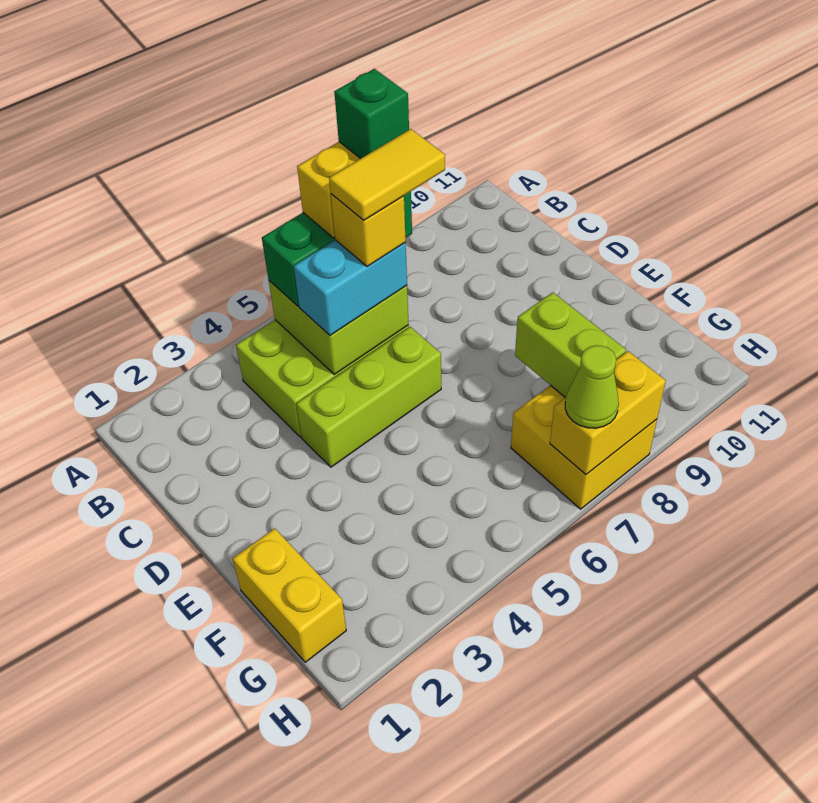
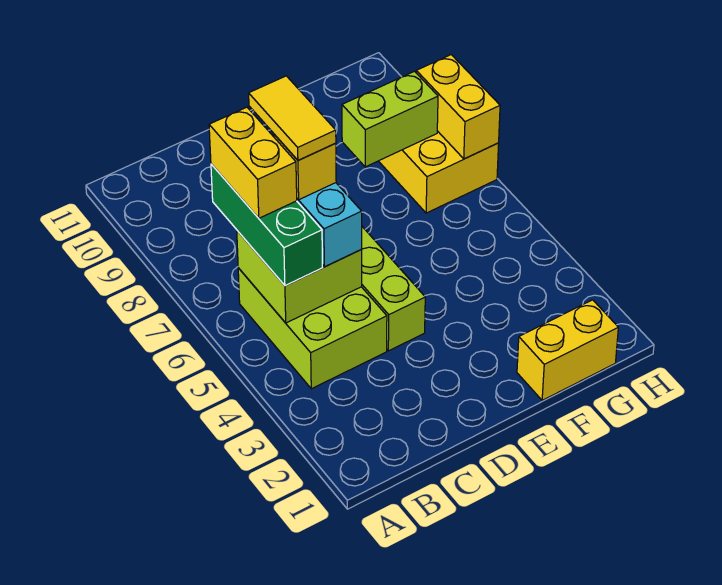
green 1x1 brick [334,69,409,159] -> none
lime 1x1 cone [565,345,619,428] -> none

